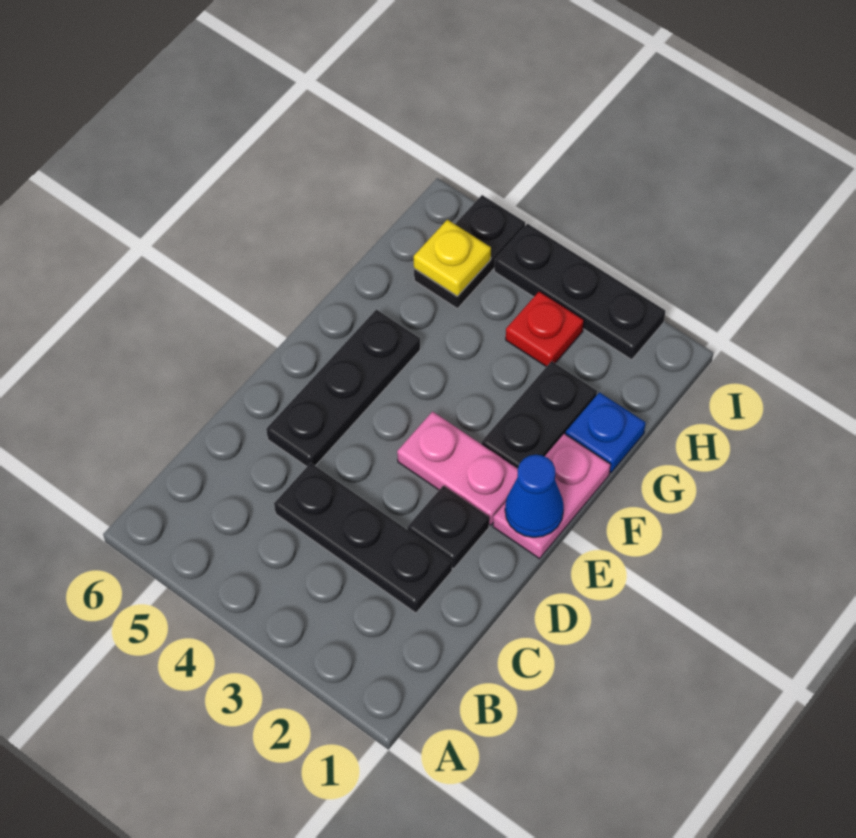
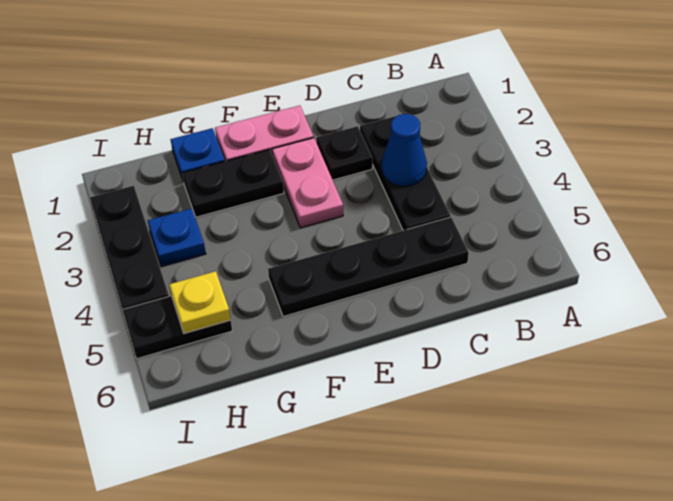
black 1x3 plate [266,310,420,467] -> black 1x4 plate [268,217,469,316]
blue 1x1 cone [505,455,564,537] -> blue 1x1 cone moved to [382,114,427,186]
red 1x1 plate [506,291,584,367] -> blue 1x1 plate [148,208,206,266]

